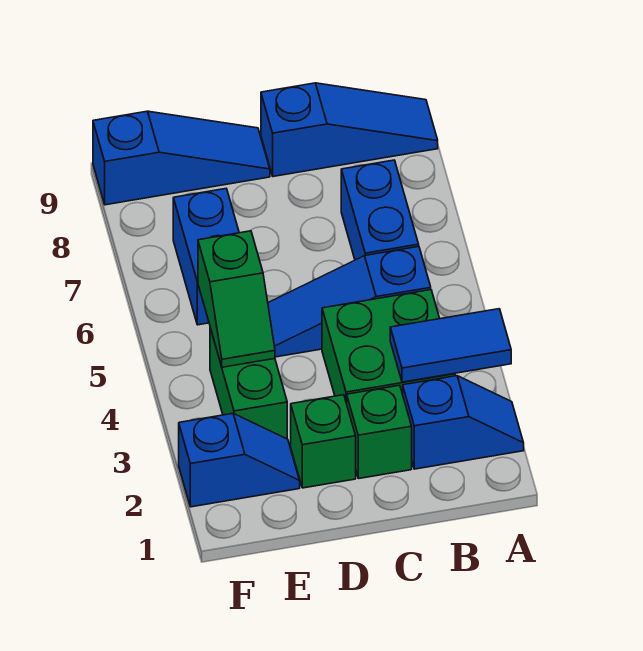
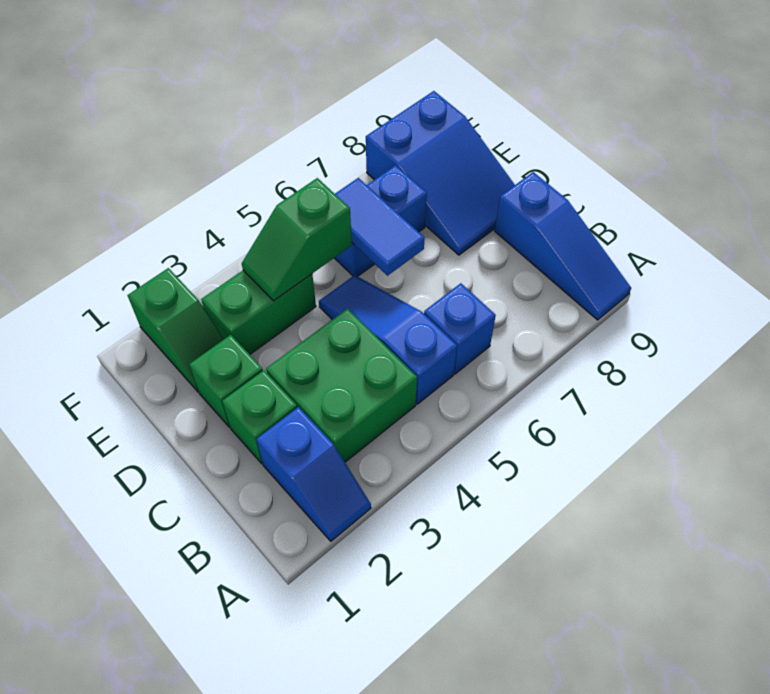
blue 1x2 tile [390,309,511,382] -> blue 1x2 tile moved to [335,178,425,276]
blue 1x2 brick [341,160,419,260] -> blue 1x1 brick [424,283,496,374]
blue 1x3 slope [93,111,270,205] -> blue 2x3 slope [366,91,515,255]
blue 1x2 slope [179,413,300,507] -> green 1x2 slope [128,268,224,392]

